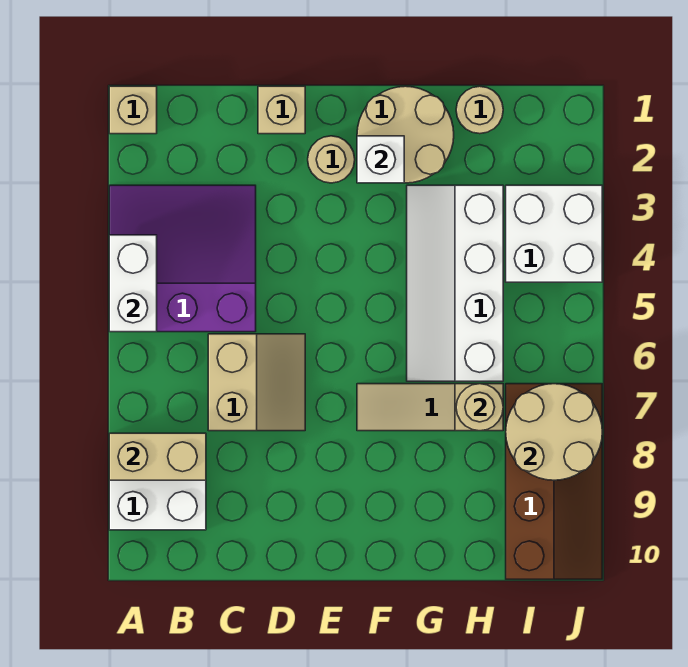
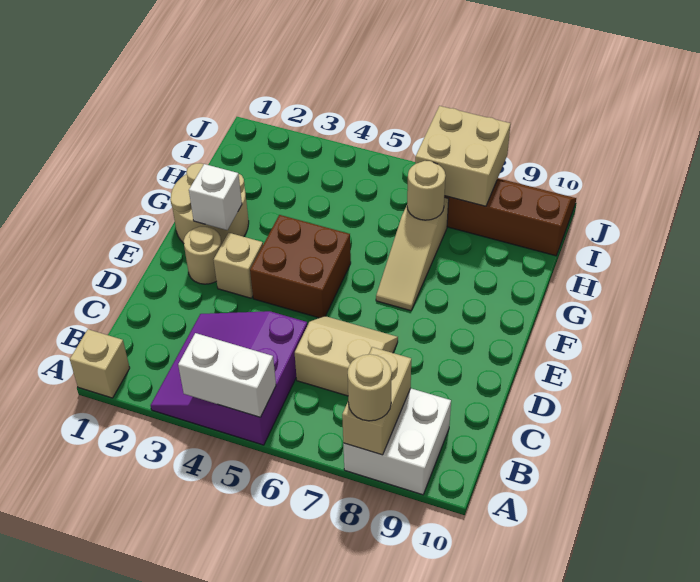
tan 1x1 brick [258,86,305,134] -> tan 1x1 brick moved to [214,233,263,298]
none -> brown 2x2 brick [250,215,351,318]
white 2x4 slope [407,185,503,381] -> none
tan 1x1 round brick [456,86,503,134] -> tan 1x1 round brick moved to [348,354,392,421]
white 2x2 brick [506,185,602,282] -> none
tan 2x2 round brick [506,384,602,480] -> tan 2x2 brick [415,106,511,206]

